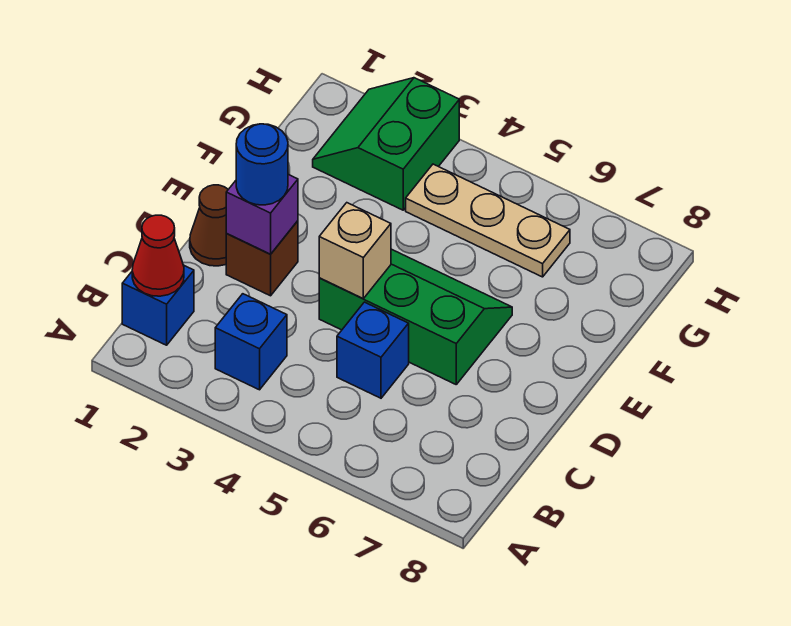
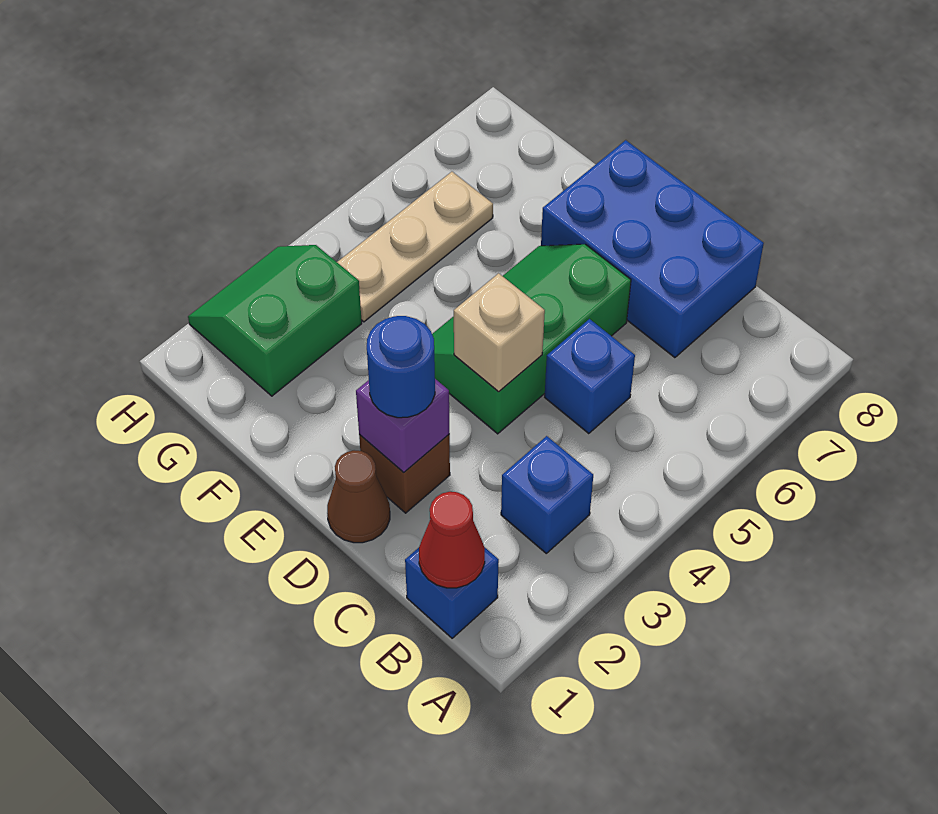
none -> blue 2x3 brick [541,140,764,358]
green 2x2 slope [313,78,459,210] -> green 2x2 slope turned to [188,245,362,396]

